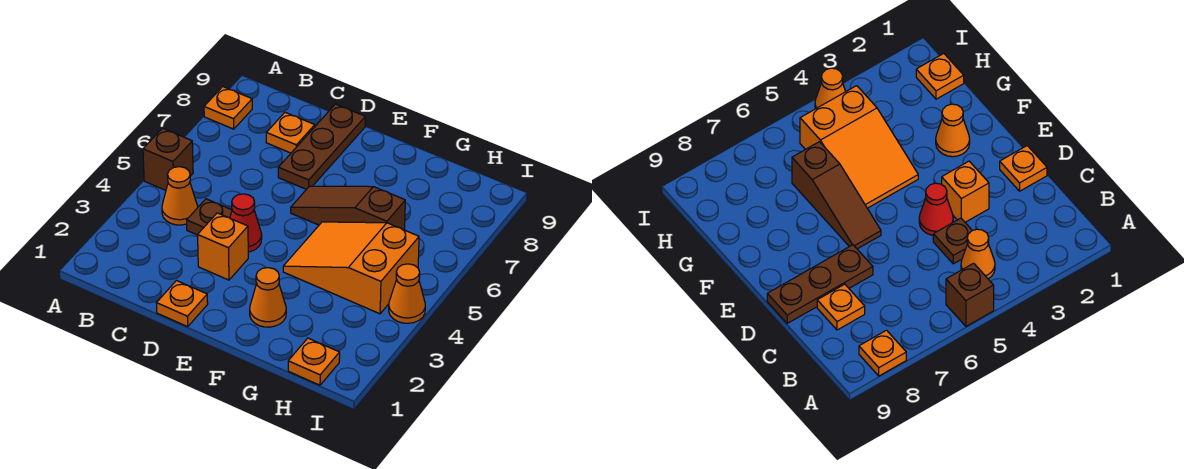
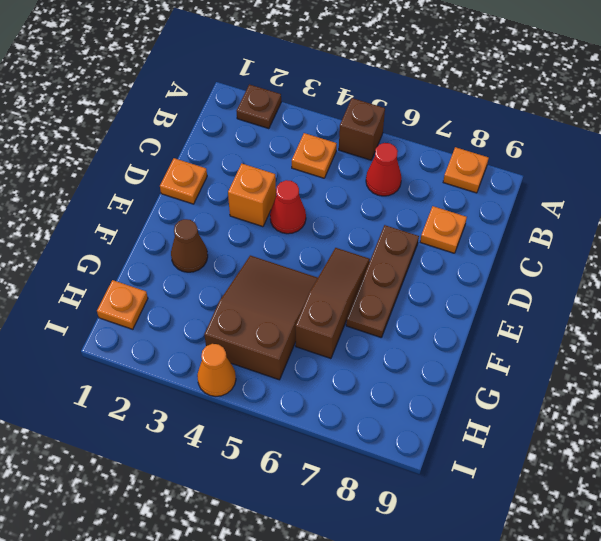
orange 1x1 cone [162,167,198,225] -> orange 1x1 plate [292,133,337,178]
none -> red 1x1 cone [366,143,402,196]
brown 1x1 plate [187,199,232,235] -> brown 1x1 plate moved to [237,84,281,129]
brown 1x3 plate [278,104,365,189] -> brown 1x3 plate turned to [346,225,419,337]
orange 1x1 cone [250,268,286,327] -> brown 1x1 cone [171,219,208,272]
orange 2x3 slope [283,222,419,314] -> brown 2x3 slope [204,255,318,380]

